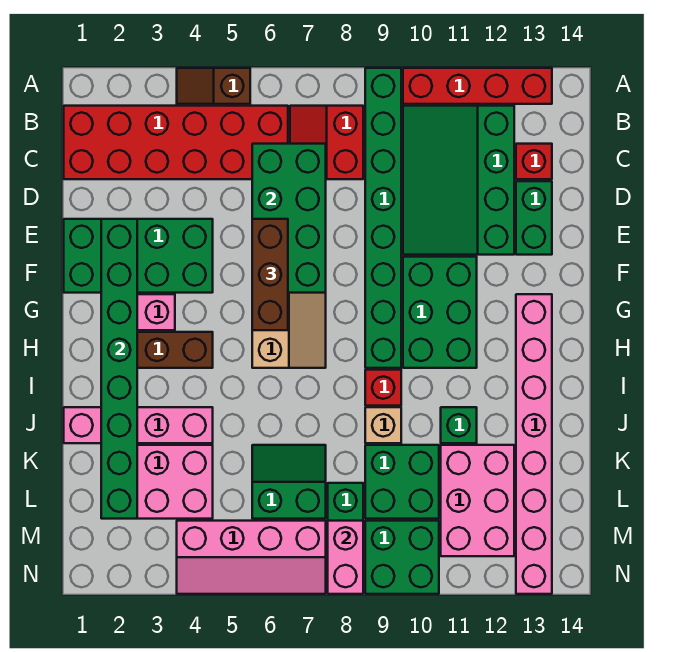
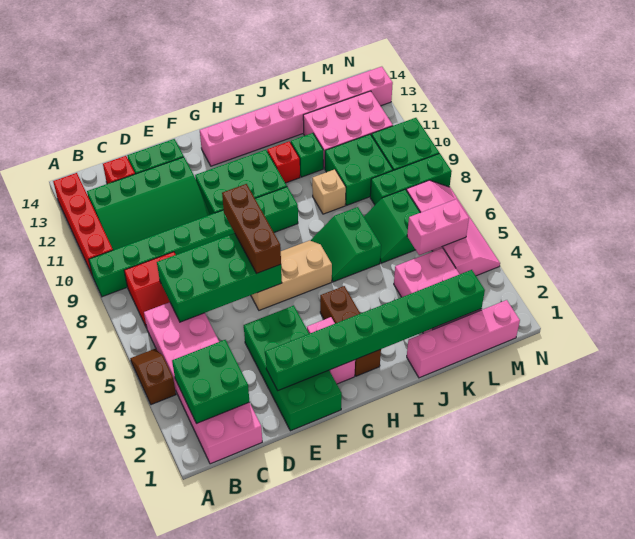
brown 1x2 slope [177,68,250,104] -> brown 1x2 slope turned to [130,349,176,405]
red 2x6 brick [64,106,288,179] -> pink 2x6 brick [144,302,262,464]
none -> green 2x2 brick [172,340,249,423]
brown 1x3 brick [252,219,288,330] -> brown 1x3 brick turned to [222,184,281,273]
none -> green 2x2 slope [311,207,381,282]
red 1x1 brick [365,370,401,406] -> red 1x1 brick moved to [267,141,300,183]
pink 1x4 brick [64,407,213,443] -> pink 1x4 brick turned to [407,300,520,378]
pink 1x2 brick [328,521,363,594] -> pink 1x2 brick moved to [407,199,469,255]

